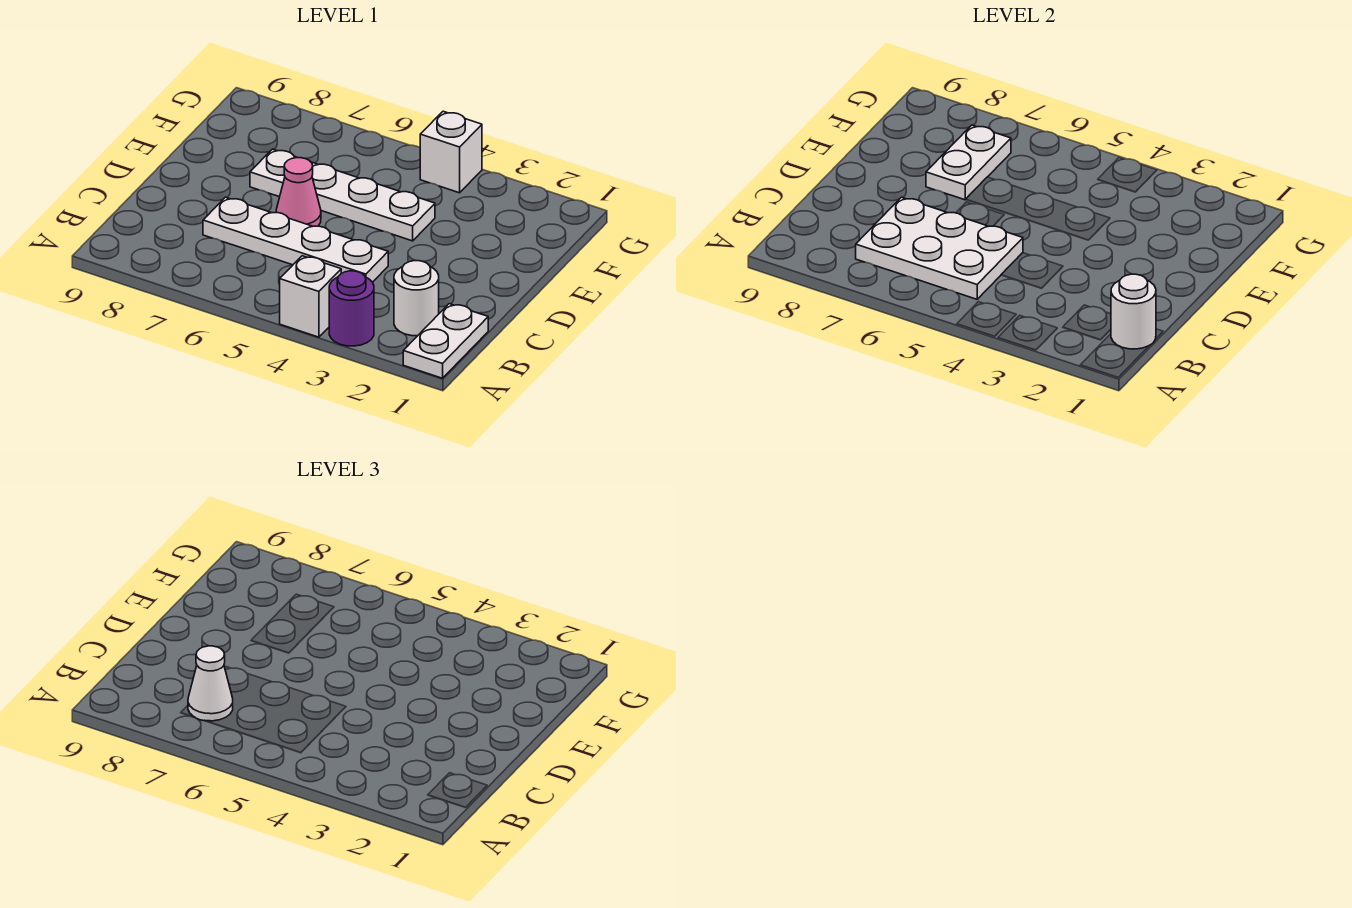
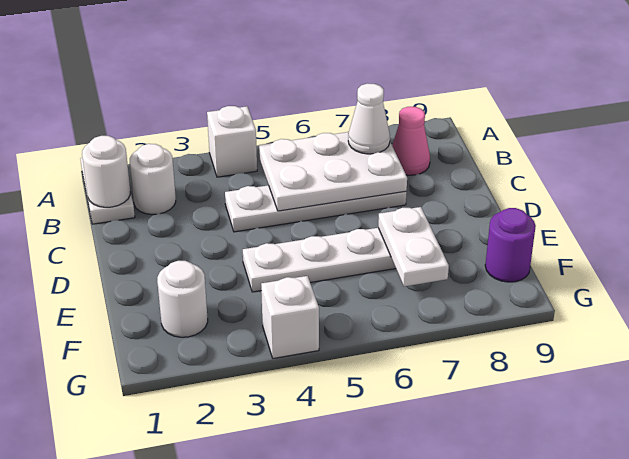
purple 1x1 round brick [329,271,374,346] -> purple 1x1 round brick moved to [485,208,536,282]
pink 1x1 cone [276,158,321,226] -> pink 1x1 cone moved to [392,107,430,175]
none -> white 1x1 round brick [157,261,208,337]

